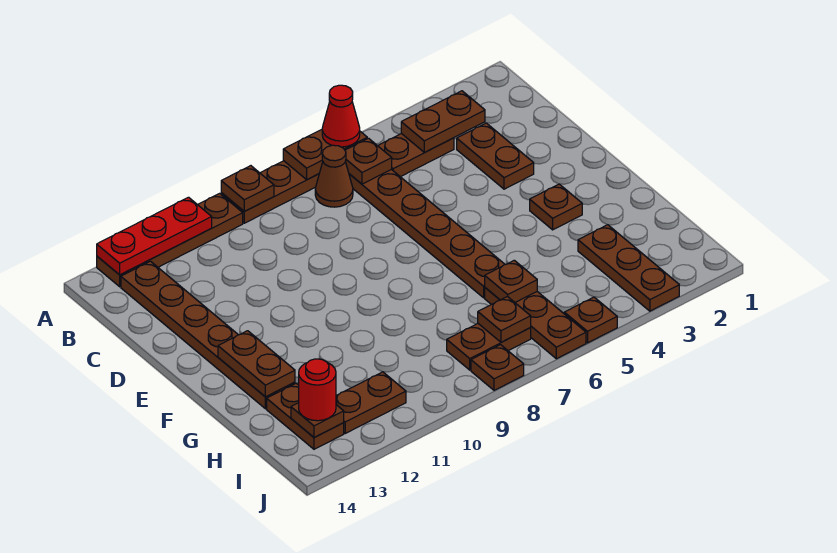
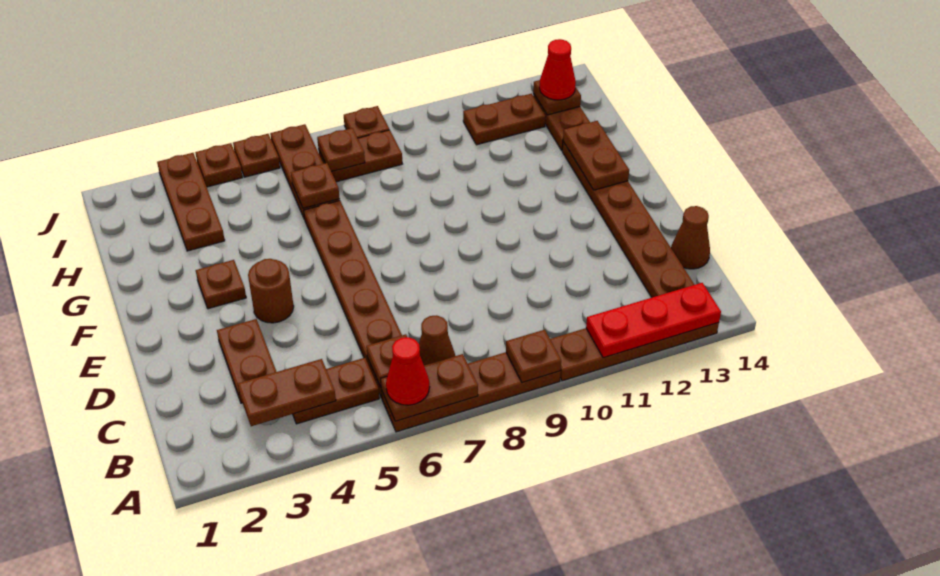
none -> brown 1x1 cone [671,206,710,269]
none -> brown 1x1 round brick [248,259,294,323]
red 1x1 round brick [299,359,336,421] -> red 1x1 cone [539,39,576,100]
none -> brown 1x1 plate [195,143,243,187]

